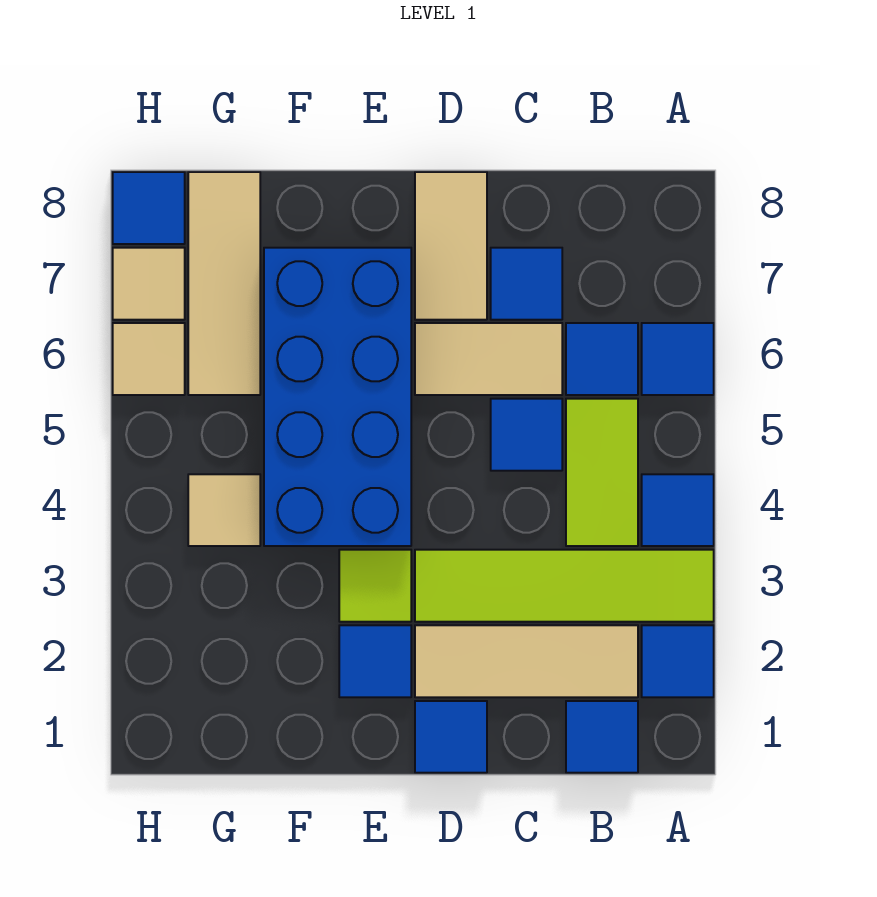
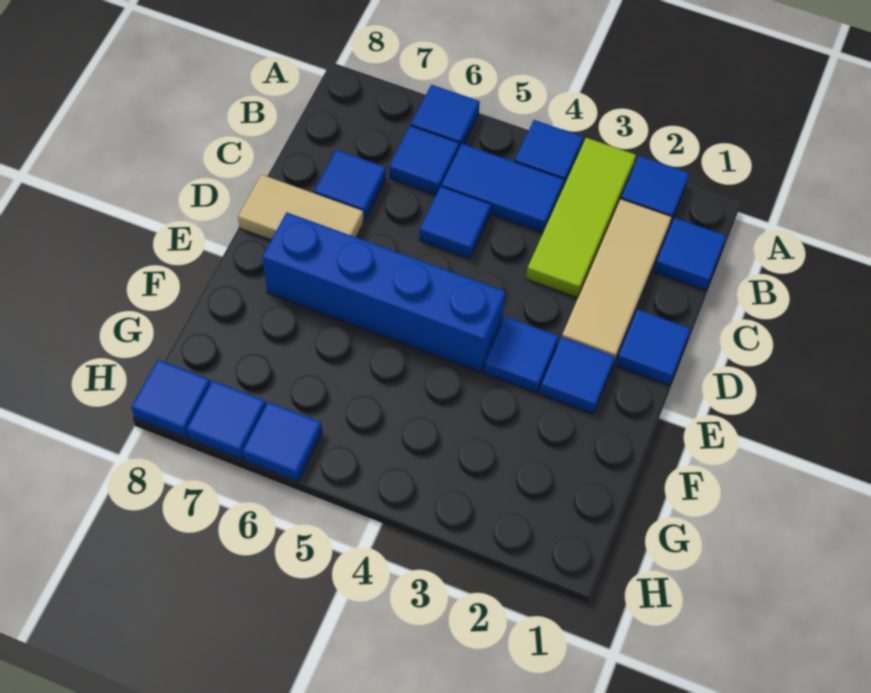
lime 1x4 tile [415,550,714,622] -> lime 1x3 tile [526,138,636,297]
lime 1x2 tile [566,399,638,546] -> blue 1x2 tile [441,144,564,233]
tan 1x2 tile [415,323,562,395] -> none
lime 1x1 tile [339,550,411,622] -> blue 1x1 tile [484,317,559,393]
blue 2x4 brick [264,248,411,546] -> blue 1x4 brick [262,212,506,372]
tan 1x1 tile [188,474,260,546] -> none
tan 1x3 tile [188,172,260,395] -> none
tan 1x1 tile [113,323,185,395] -> blue 1x1 tile [243,402,322,481]
tan 1x1 tile [113,248,185,320] -> blue 1x1 tile [187,381,266,459]

